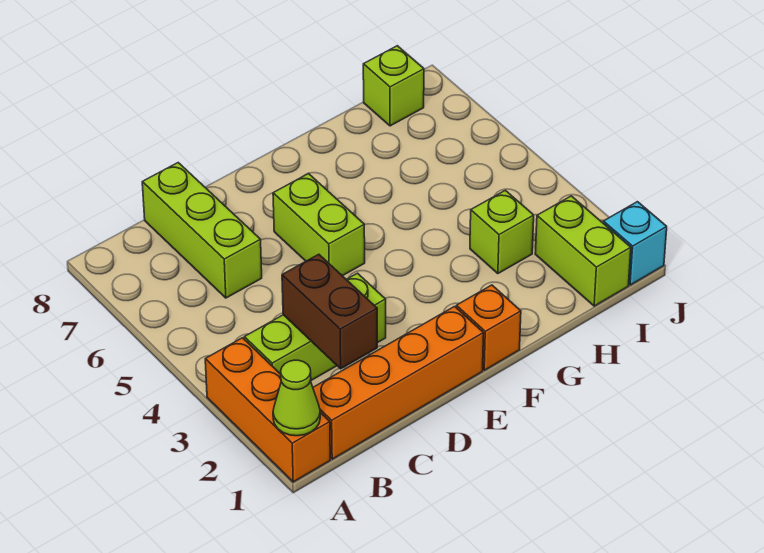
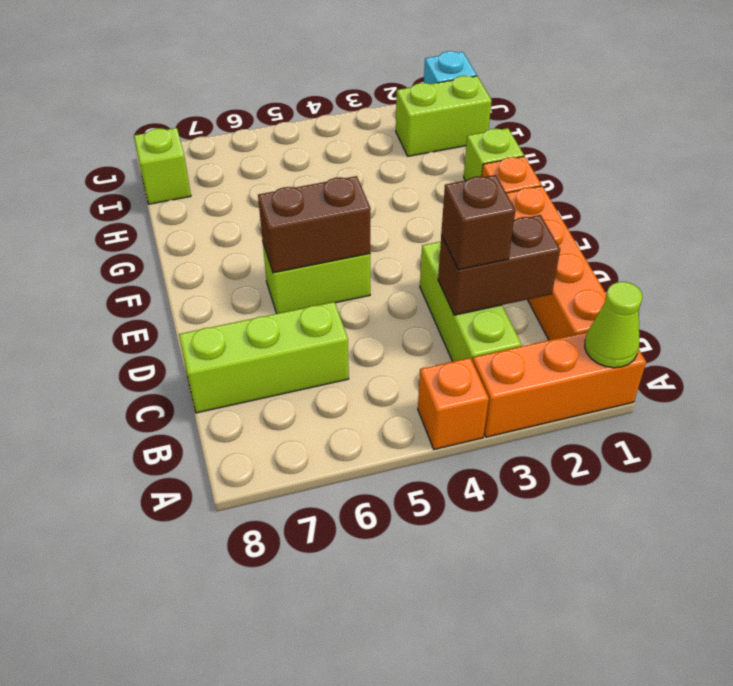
none -> orange 1x1 brick [418,358,489,449]
none -> brown 1x1 brick [441,175,515,270]
none -> brown 1x2 brick [258,176,371,273]
lime 1x1 brick [470,190,534,274] -> lime 1x1 brick moved to [464,128,524,181]

